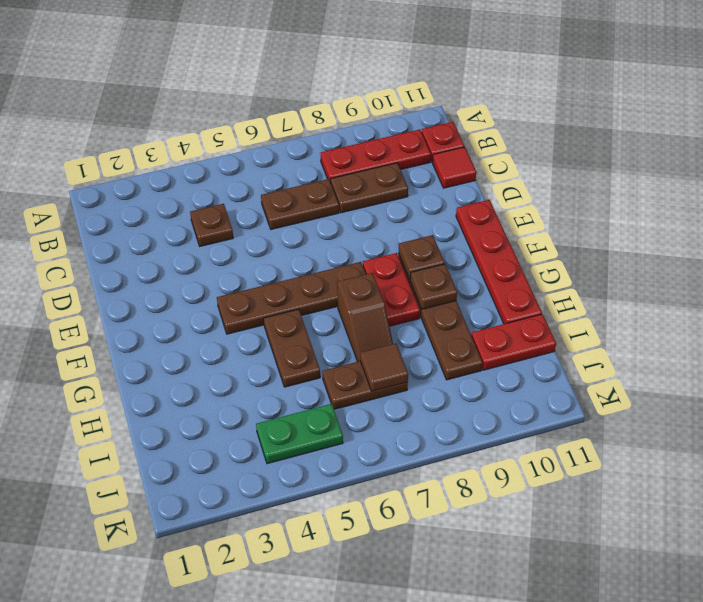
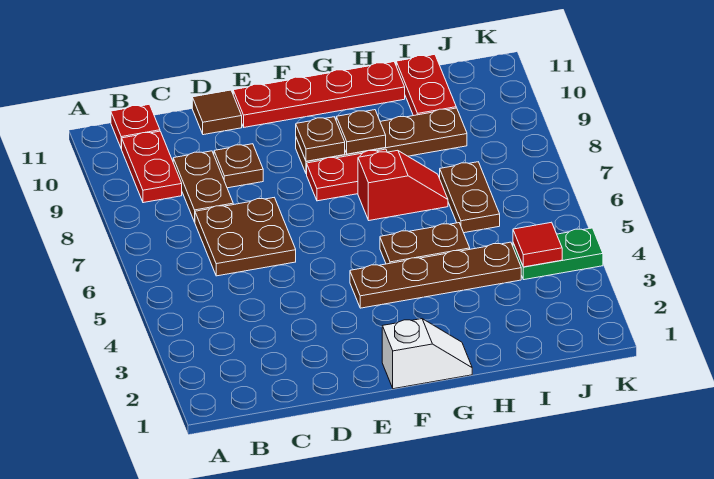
red 1x3 plate [320,129,431,183] -> red 1x2 plate [122,131,182,203]
brown 1x1 plate [190,204,233,246] -> brown 1x1 plate moved to [214,144,263,188]
brown 1x2 plate [261,179,339,229] -> brown 2x2 plate [195,198,296,276]
red 1x1 tile [432,147,476,188] -> red 1x1 tile moved to [513,222,562,267]
none -> white 1x2 slope [382,319,472,389]
brown 1x4 plate [217,262,366,334] -> brown 1x4 plate turned to [350,242,521,308]
brown 1x2 slope [337,273,393,362] -> red 1x2 slope [358,150,448,220]
brown 1x1 tile [360,343,408,391] -> brown 1x1 tile moved to [192,90,242,135]
green 1x2 plate [256,404,343,464] -> green 1x2 plate turned to [513,228,603,280]

